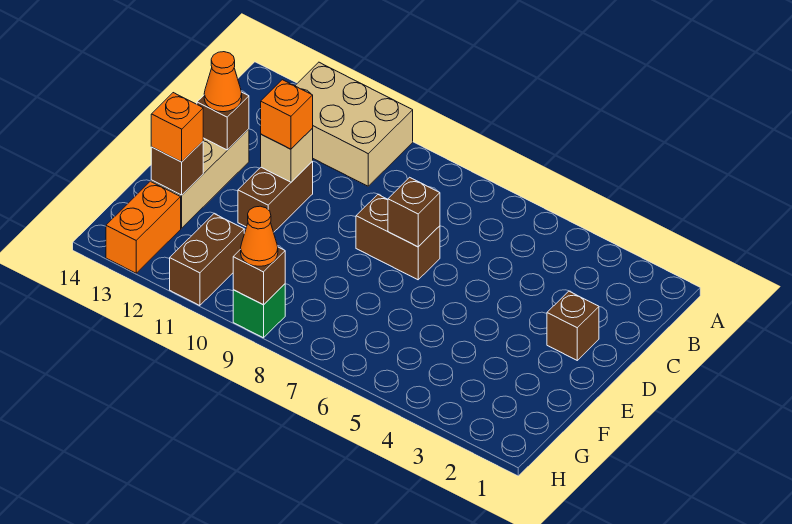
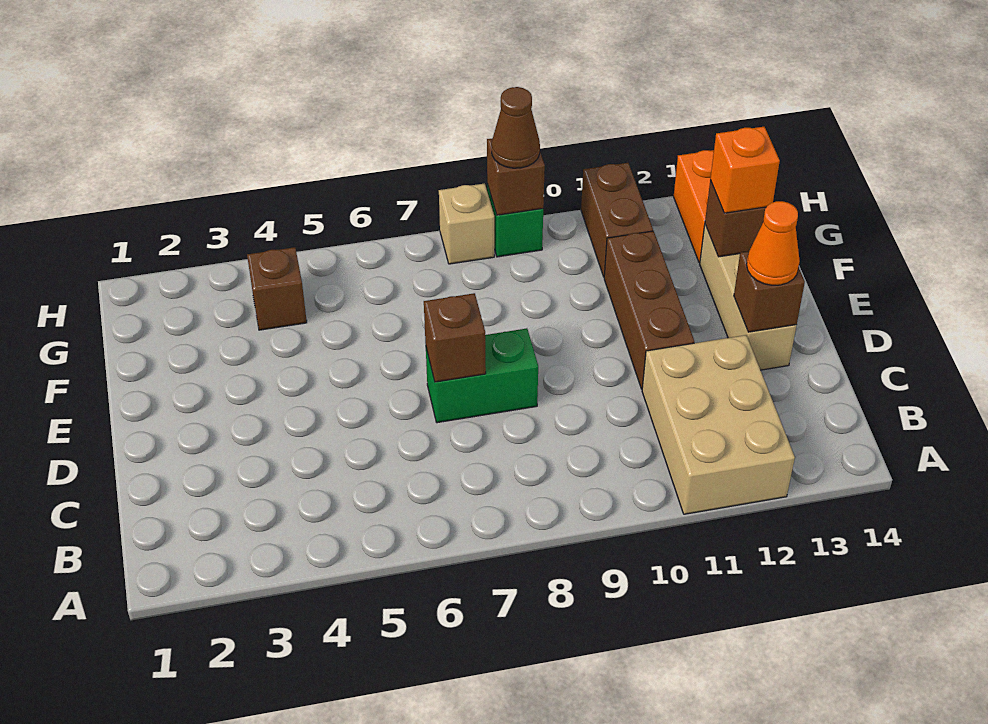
tan 2x3 brick [295,62,413,186] -> tan 2x3 brick turned to [642,335,795,514]
brown 1x1 brick [547,291,599,360] -> brown 1x1 brick moved to [247,247,307,330]
brown 1x2 brick [356,194,440,280] -> green 1x2 brick [426,328,538,423]
brown 1x2 brick [238,161,313,232] -> brown 1x3 brick [604,231,694,389]
tan 1x1 brick [261,128,313,182] -> tan 1x1 brick moved to [439,183,494,264]
orange 1x1 brick [261,80,313,149] -> none
orange 1x1 cone [241,206,278,266] -> brown 1x1 cone [492,87,540,168]

